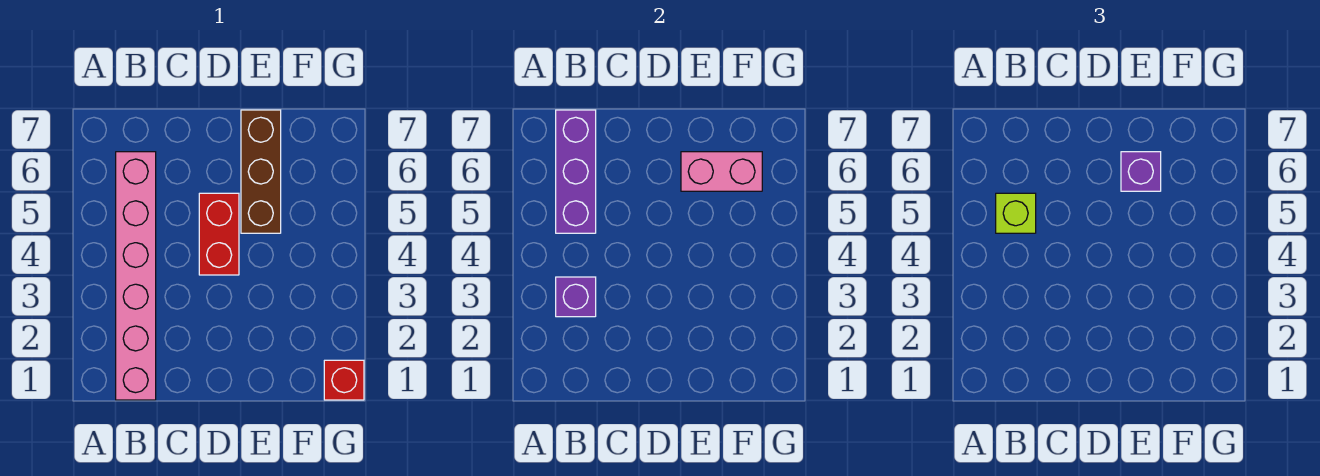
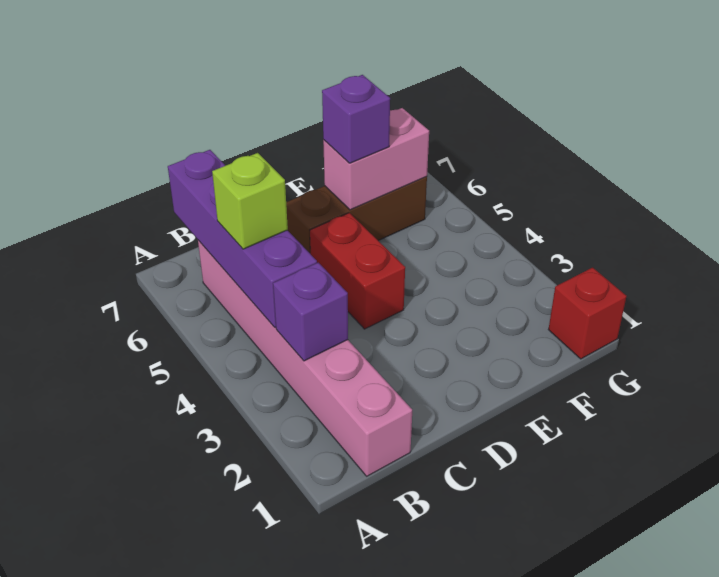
purple 1x3 brick [556,110,596,233] -> purple 1x4 brick [168,150,317,328]
brown 1x3 brick [241,110,281,233] -> brown 1x3 brick turned to [286,176,427,254]

